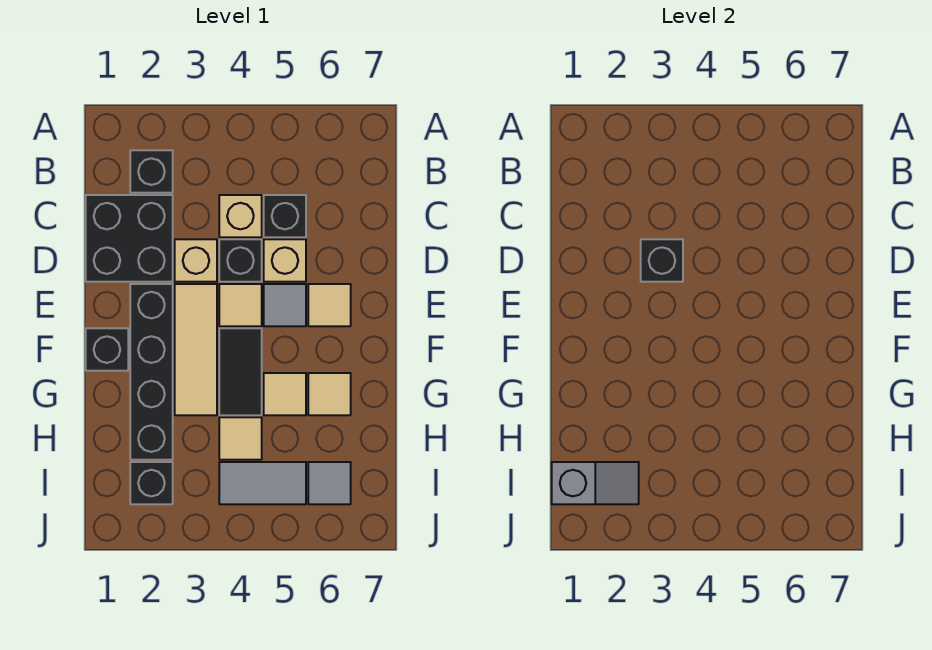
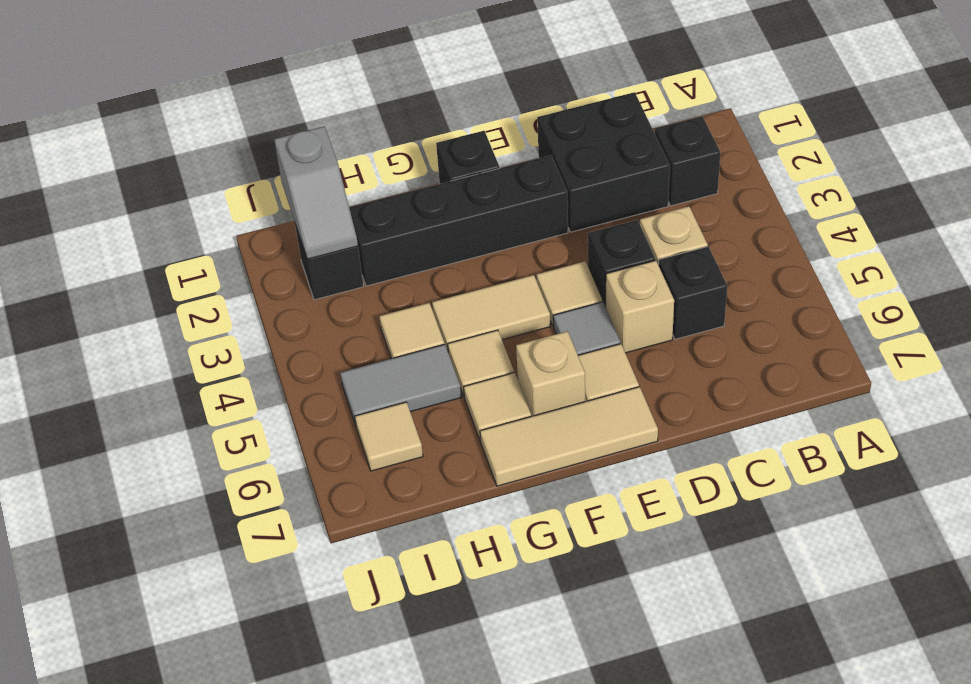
tan 1x1 brick [175,239,217,282] -> tan 1x1 brick moved to [516,331,585,416]
black 1x1 brick [641,239,683,282] -> none
tan 1x3 tile [175,284,217,415] -> tan 1x3 tile moved to [480,387,658,486]
black 1x2 tile [219,328,262,415] -> tan 1x2 tile [432,275,550,351]
grey 1x2 tile [219,462,306,504] -> grey 1x2 tile turned to [340,344,461,425]
grey 1x1 tile [308,462,351,504] -> tan 1x1 tile [355,402,423,471]

